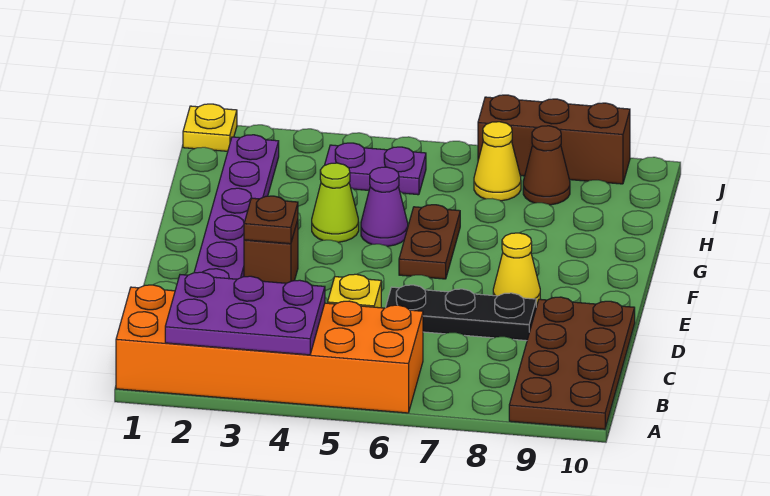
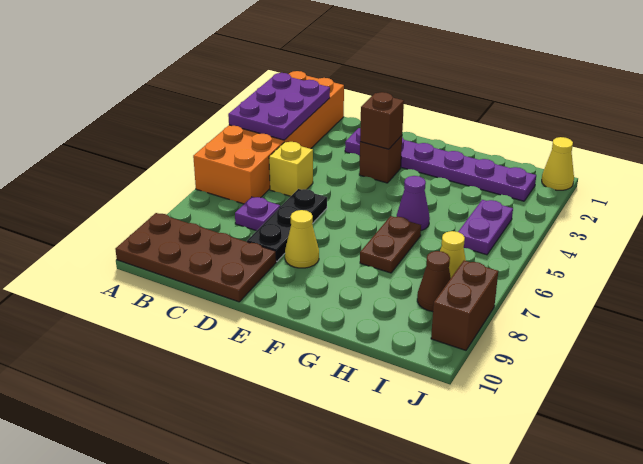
none -> purple 1x1 plate [235,197,280,231]
brown 1x1 plate [244,196,298,244] -> brown 1x1 brick [360,92,404,149]
brown 1x2 plate [399,205,460,279] -> brown 1x2 plate turned to [360,216,421,273]
lime 1x1 cone [312,163,359,242] -> none
yellow 1x1 plate [183,104,237,151] -> yellow 1x1 cone [542,137,574,190]
brown 1x3 brick [478,95,630,184] -> brown 1x2 brick [431,261,498,350]

